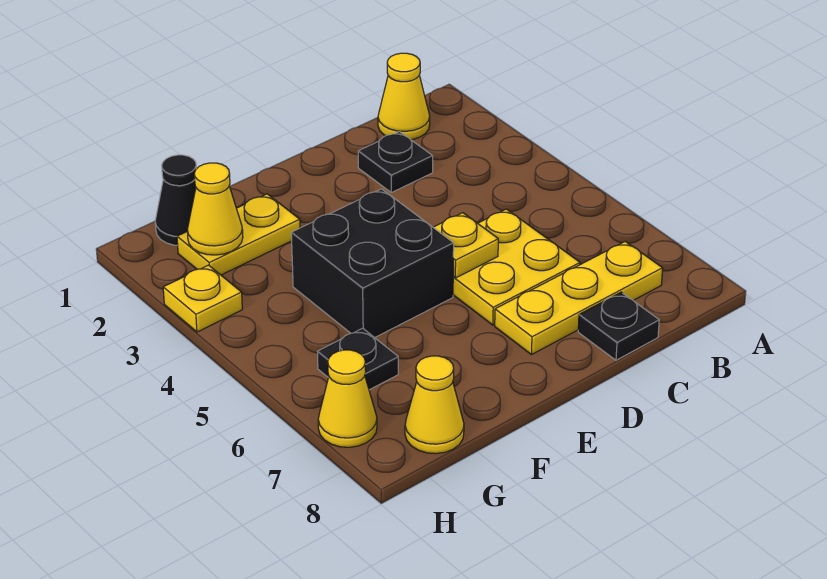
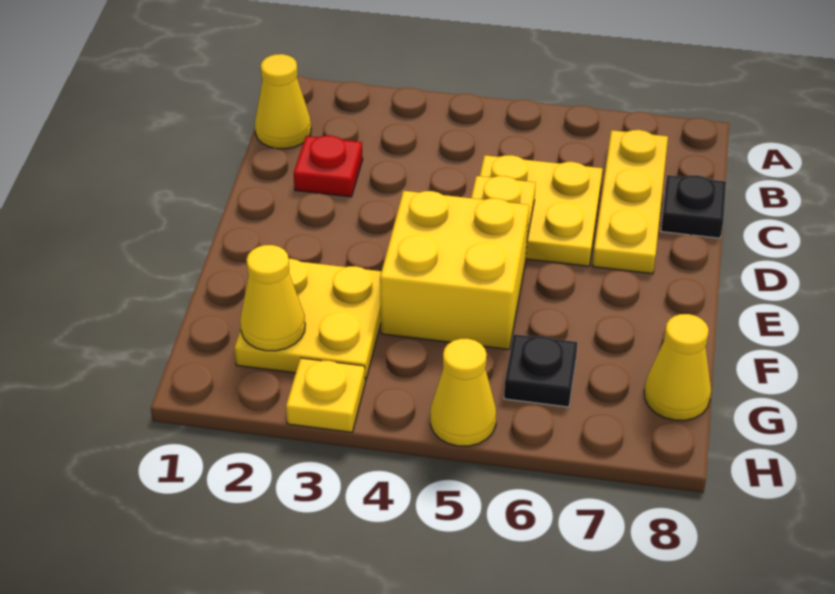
black 1x1 plate [358,132,433,193] -> red 1x1 plate [294,136,363,197]
black 2x2 brick [291,189,454,338] -> yellow 2x2 brick [380,191,529,349]
yellow 1x2 plate [177,194,300,275] -> yellow 2x2 plate [234,259,382,381]
black 1x1 cone [155,155,196,245] -> none
yellow 1x1 cone [318,350,377,447] -> yellow 1x1 cone moved to [430,339,496,446]

